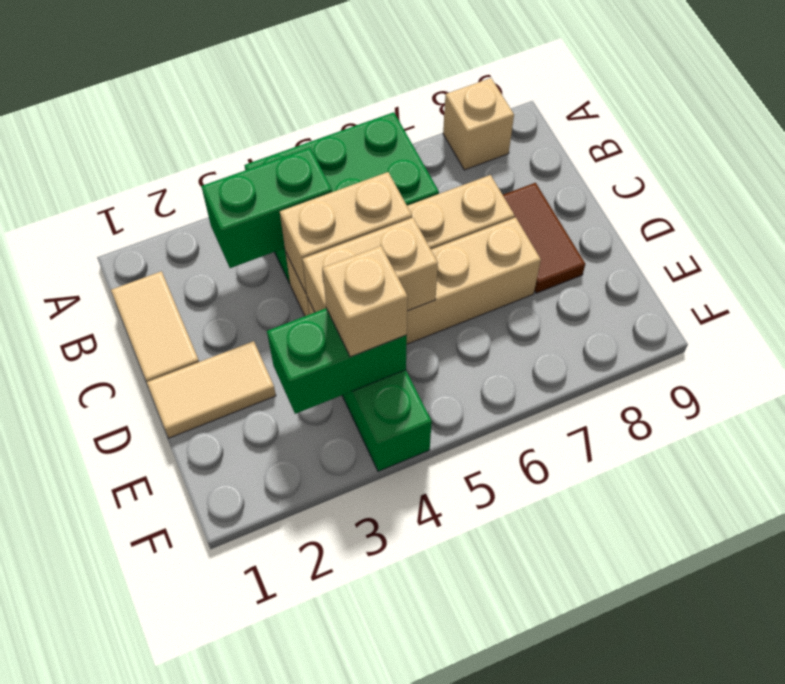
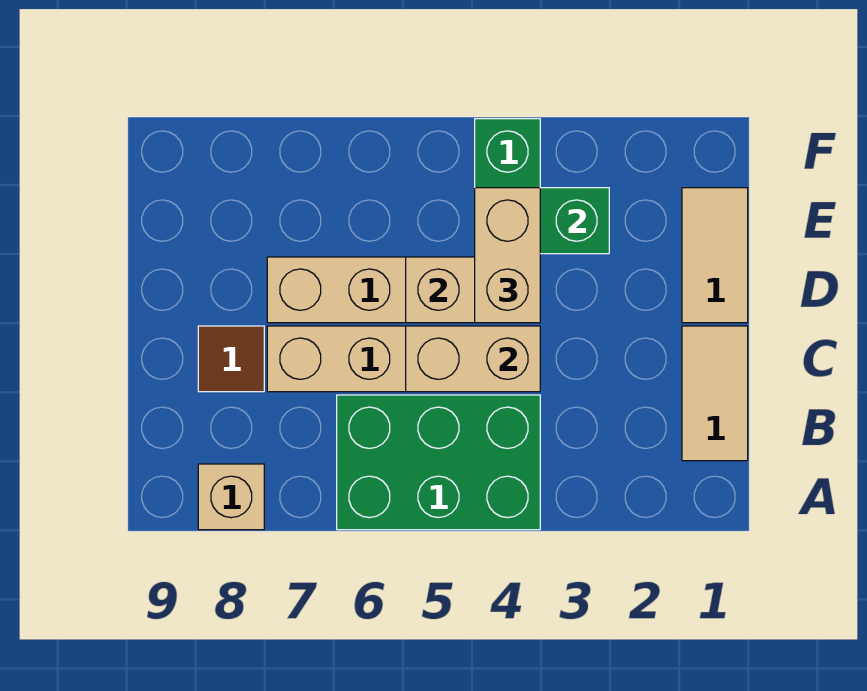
green 1x2 brick [201,148,332,268] -> none
brown 1x2 tile [503,183,585,293] -> brown 1x1 tile [198,326,264,392]
tan 1x2 tile [147,341,276,438] -> tan 1x2 tile turned to [682,188,748,323]
tan 1x1 brick [322,246,408,357] -> tan 1x2 brick [475,188,540,323]

